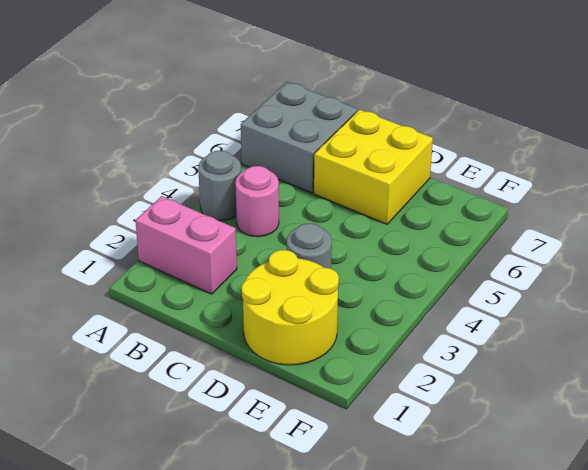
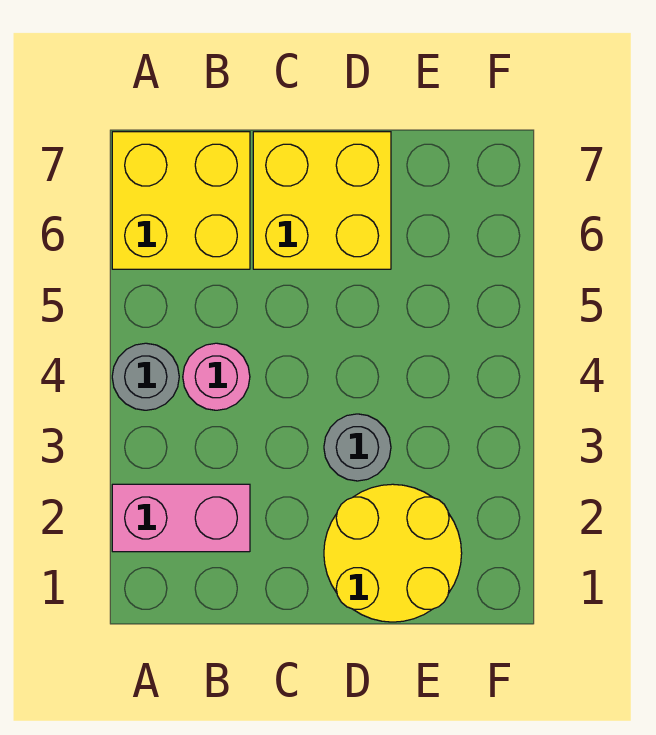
grey 2x2 brick [241,82,358,193] -> yellow 2x2 brick [112,132,250,269]

